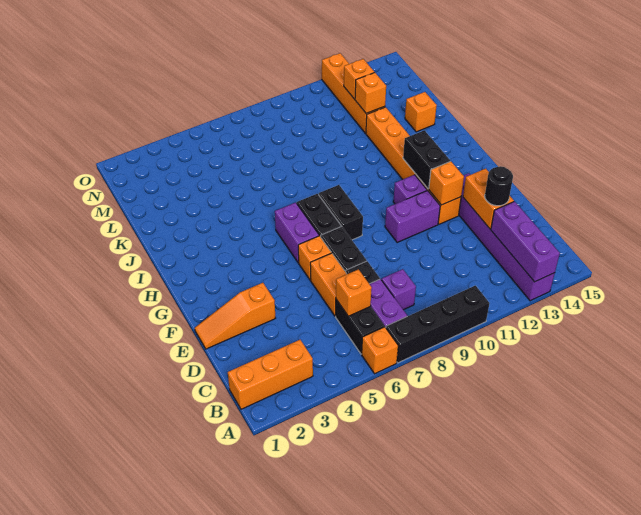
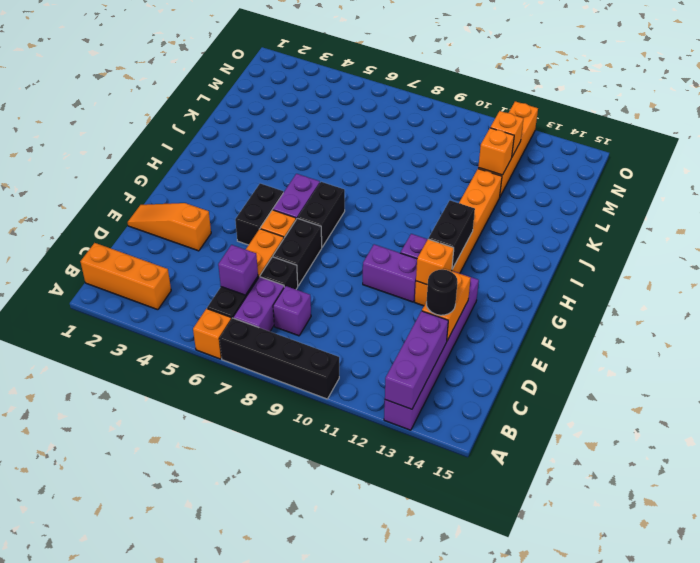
orange 1x1 brick [336,269,372,316] -> purple 1x1 brick [218,245,258,295]
black 1x2 brick [319,185,363,240] -> black 1x2 brick moved to [235,183,283,245]
orange 1x1 brick [405,92,437,132] -> none

